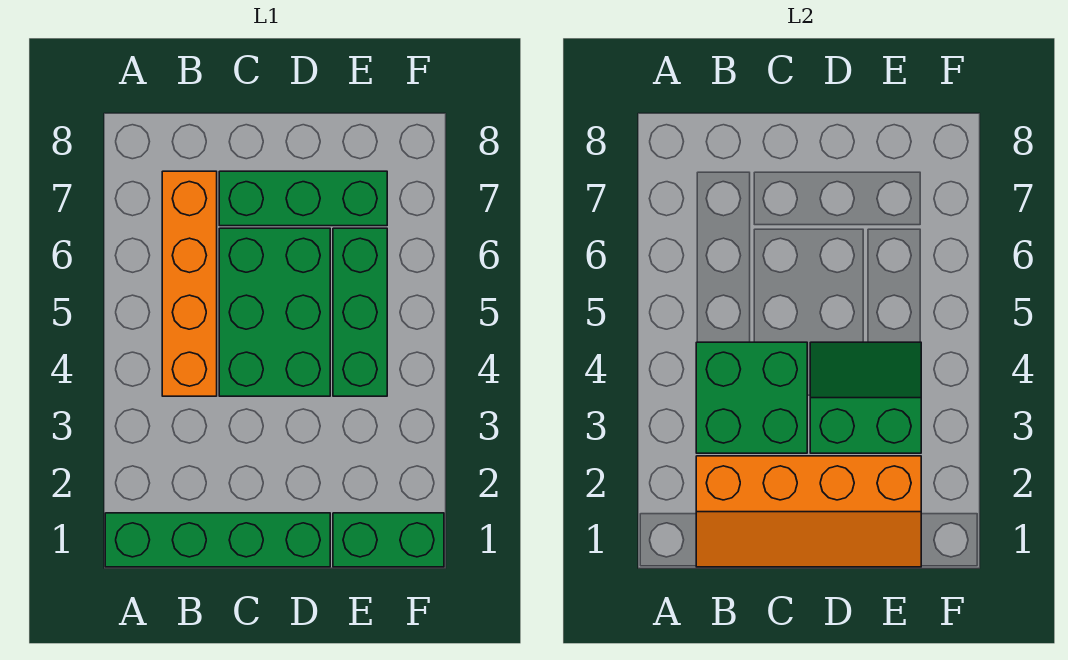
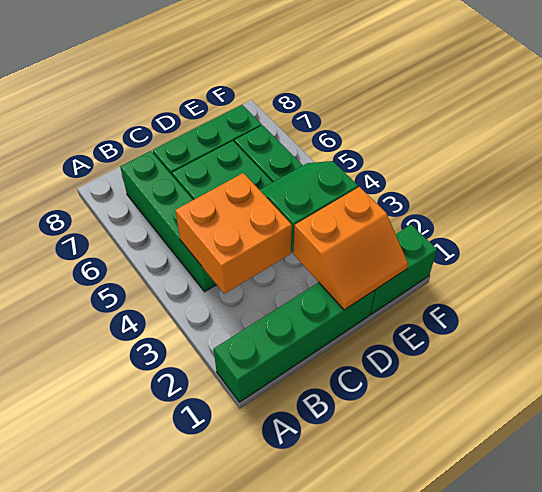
orange 2x4 slope [696,456,921,567] -> orange 2x2 slope [293,187,408,310]
green 2x2 brick [696,342,807,453] -> orange 2x2 brick [175,173,292,294]
orange 1x4 brick [162,171,217,396] -> green 1x4 brick [120,151,217,292]

